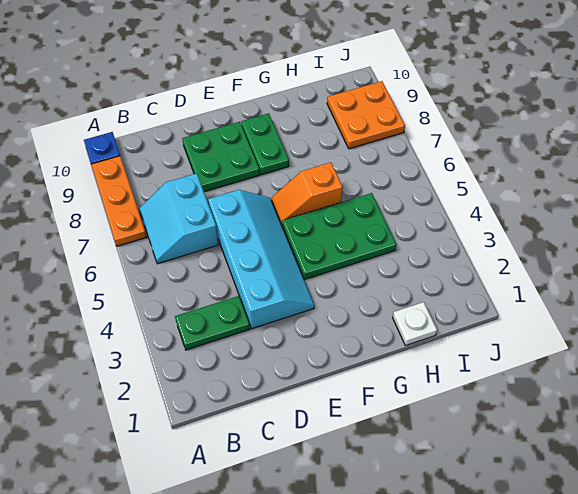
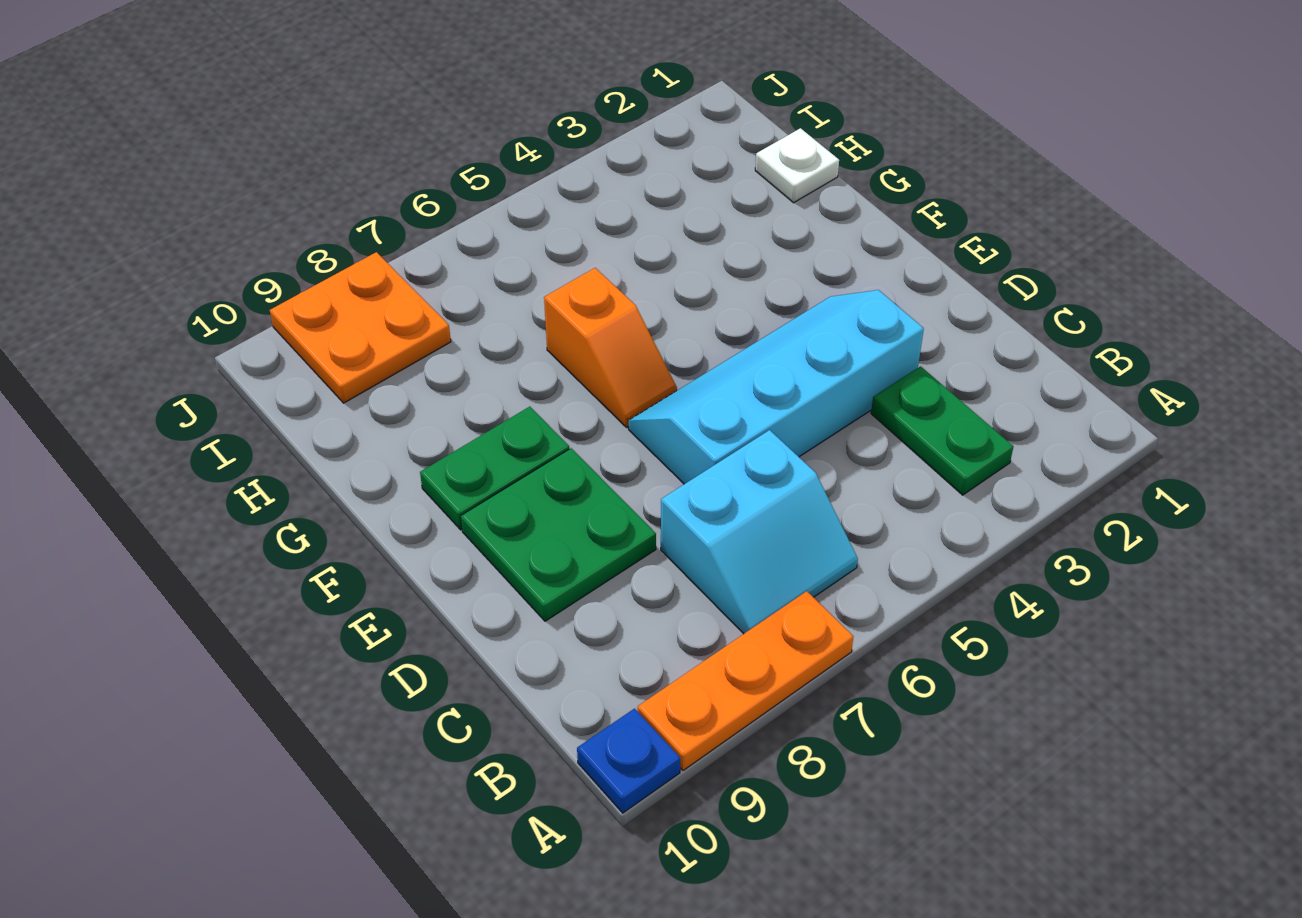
green 2x3 plate [282,193,396,279] -> none

